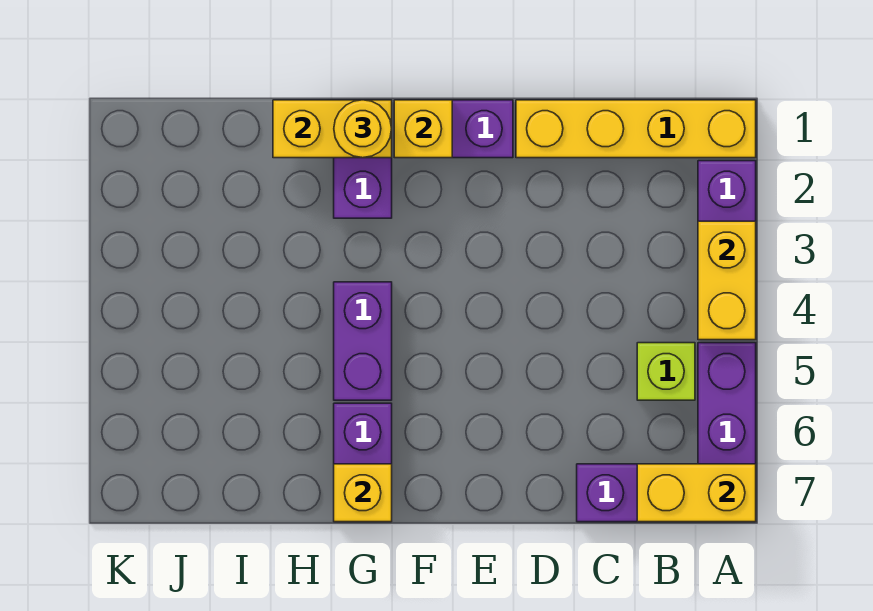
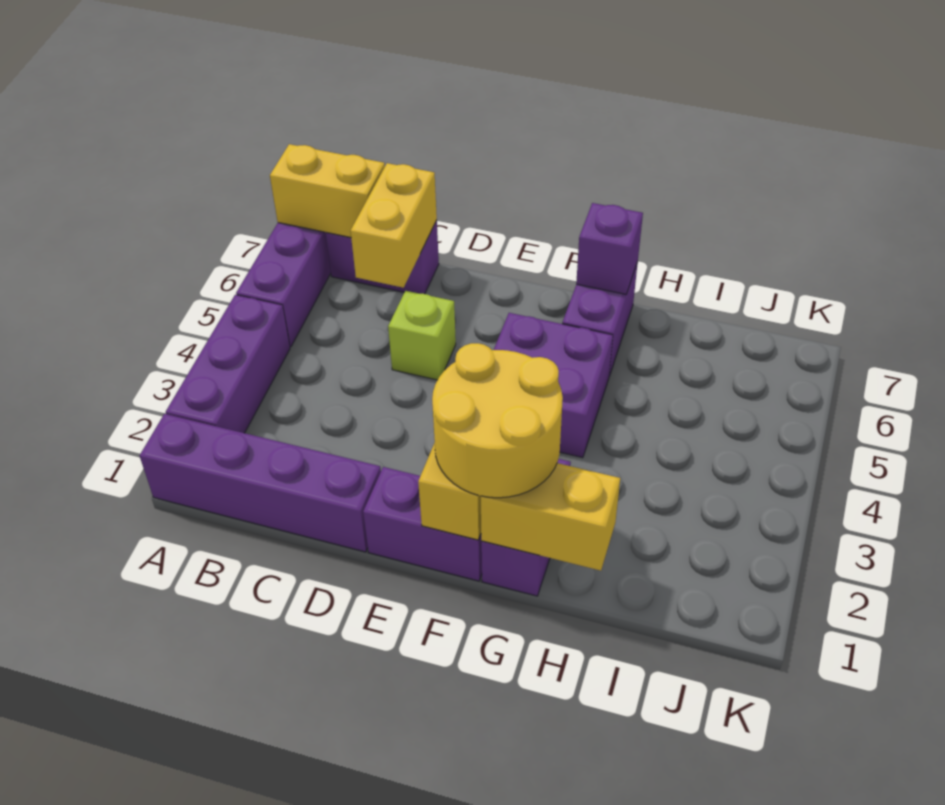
yellow 1x4 brick [516,100,756,158] -> purple 1x4 brick [140,414,381,552]
yellow 1x2 brick [698,221,756,340] -> yellow 1x2 brick moved to [351,163,437,288]
lime 1x1 brick [637,343,695,400] -> lime 1x1 brick moved to [388,291,456,380]
yellow 1x1 round brick [334,100,392,158] -> yellow 2x2 round brick [432,343,563,498]
purple 1x2 brick [334,282,392,400] -> purple 2x2 brick [494,313,613,458]
yellow 1x1 brick [334,464,392,522] -> purple 1x1 brick [576,203,643,294]

